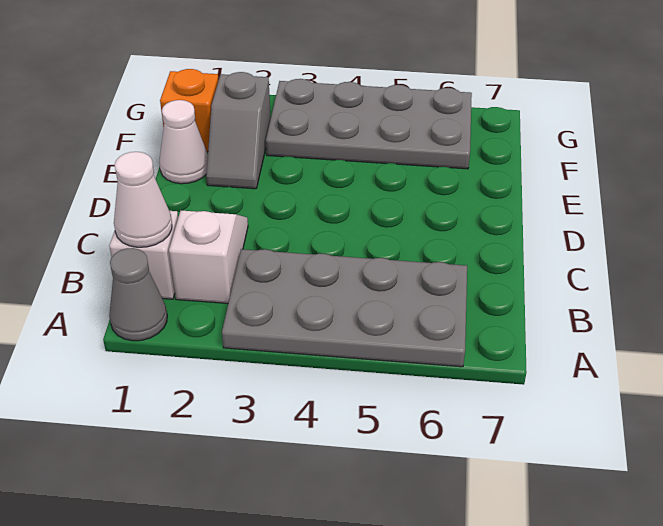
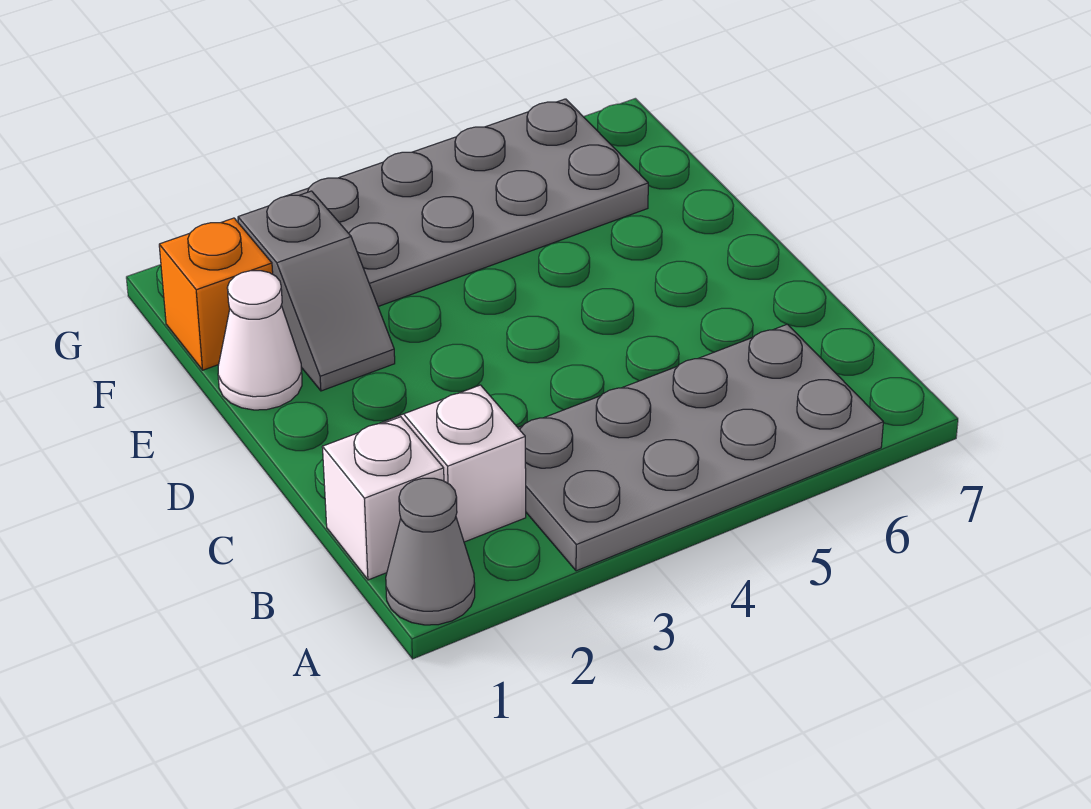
white 1x1 cone [114,152,172,247] -> none

